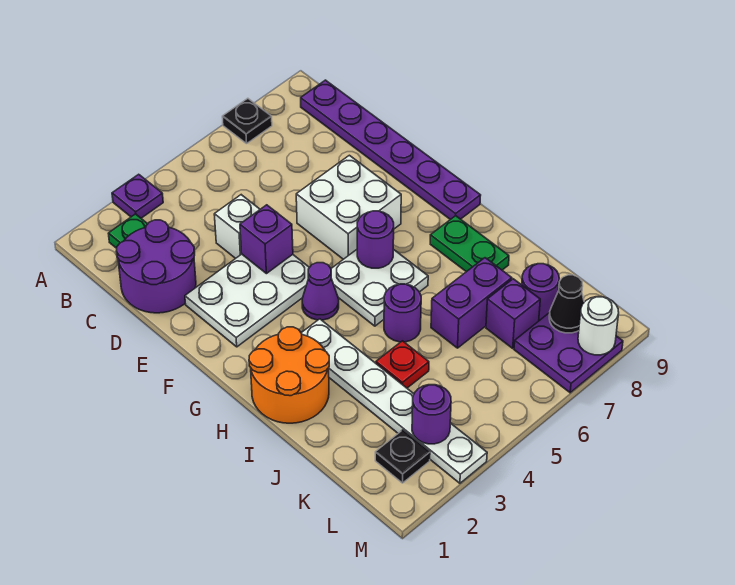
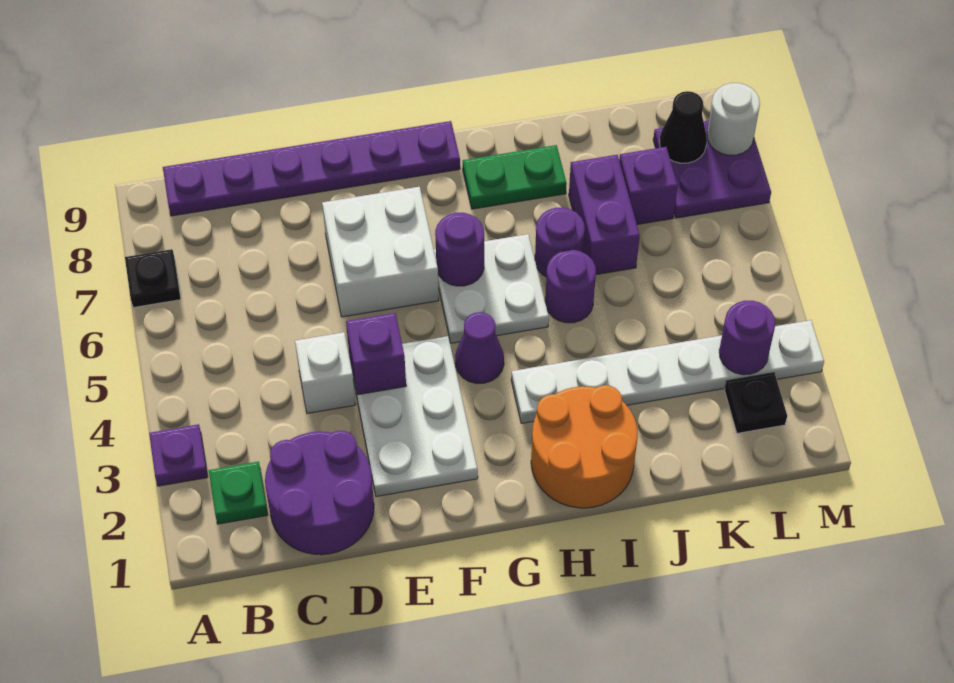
red 1x1 plate [376,341,429,388] -> none
purple 1x1 round brick [521,264,559,321] -> purple 1x1 round brick moved to [535,207,585,276]

